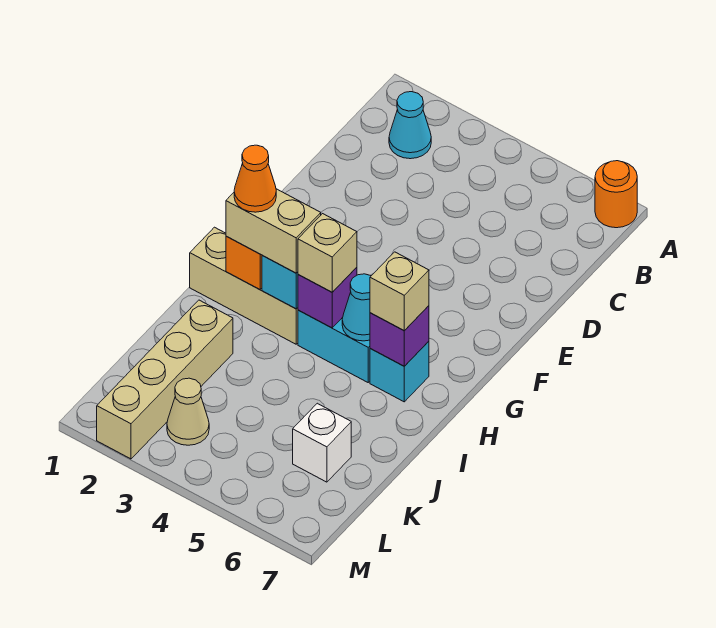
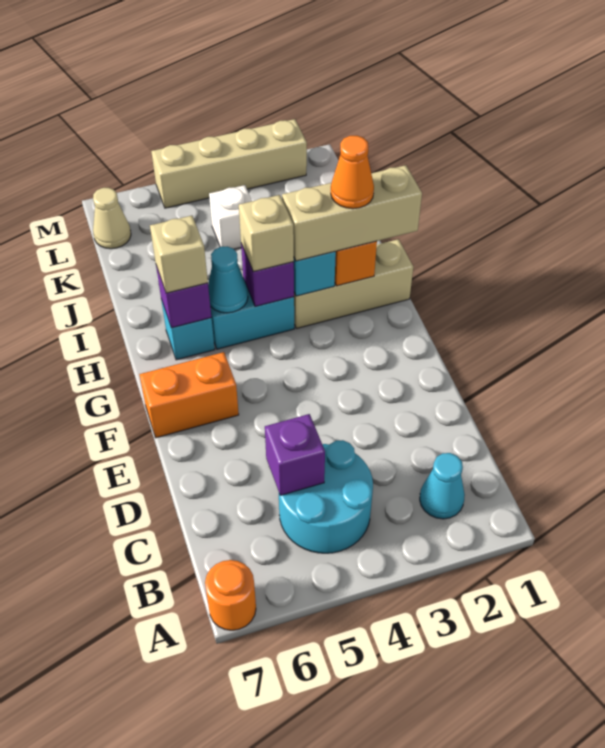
none -> cyan 2x2 round brick [279,440,373,553]
none -> purple 1x1 brick [265,414,325,495]
none -> orange 1x2 brick [139,352,239,438]
tan 1x2 brick [226,189,321,273] -> tan 1x3 brick [282,165,422,261]
tan 1x4 brick [97,300,233,459] -> tan 1x4 brick turned to [151,119,307,208]
white 1x1 brick [293,403,351,482] -> white 1x1 brick moved to [209,185,252,249]
tan 1x1 cone [167,378,209,445] -> tan 1x1 cone moved to [93,188,131,249]

